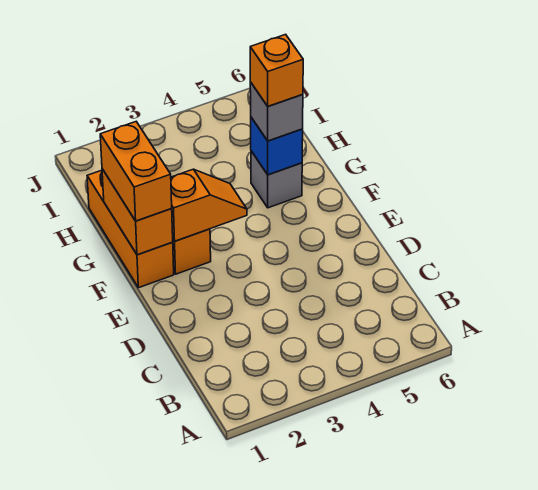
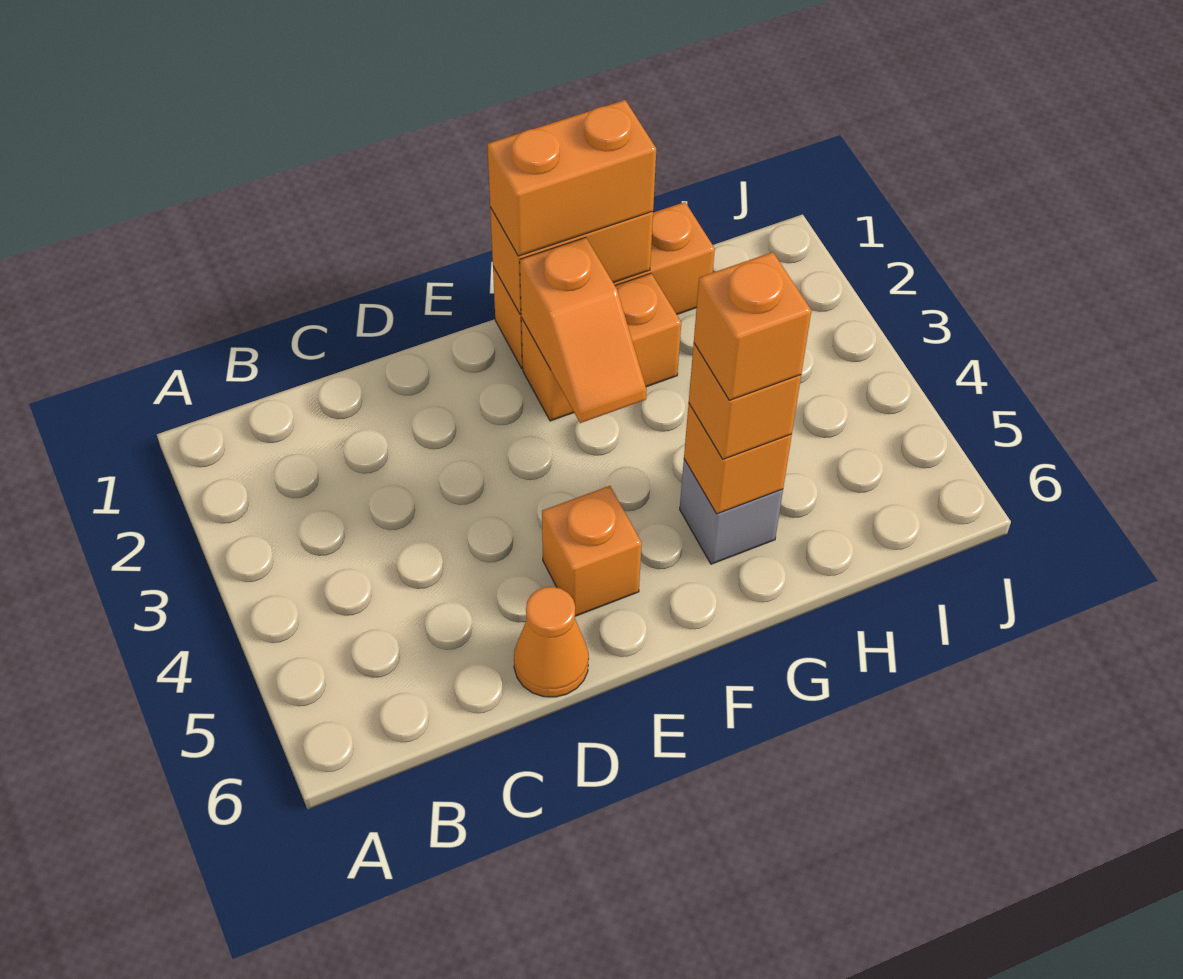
none -> orange 1x1 cone [514,587,589,697]
none -> orange 1x1 brick [542,486,642,616]
blue 1x1 brick [251,117,303,175] -> orange 1x1 brick [684,404,792,514]
grey 1x1 brick [250,82,303,141] -> orange 1x1 brick [689,343,801,459]

